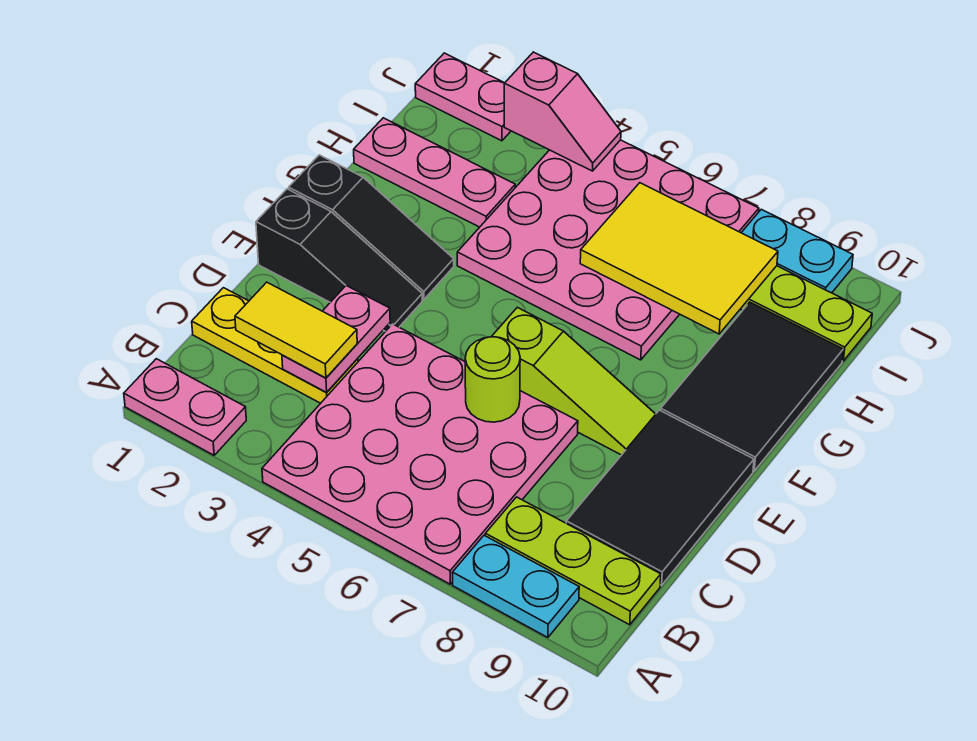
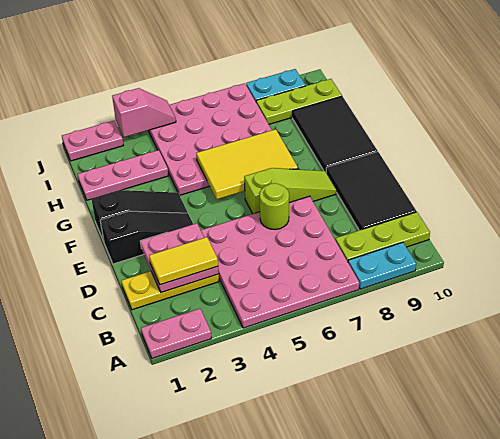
pink 1x2 plate [282,286,390,392] -> pink 2x2 plate [140,223,219,292]
yellow 2x3 tile [580,183,778,334] -> yellow 2x3 tile moved to [196,129,298,199]

